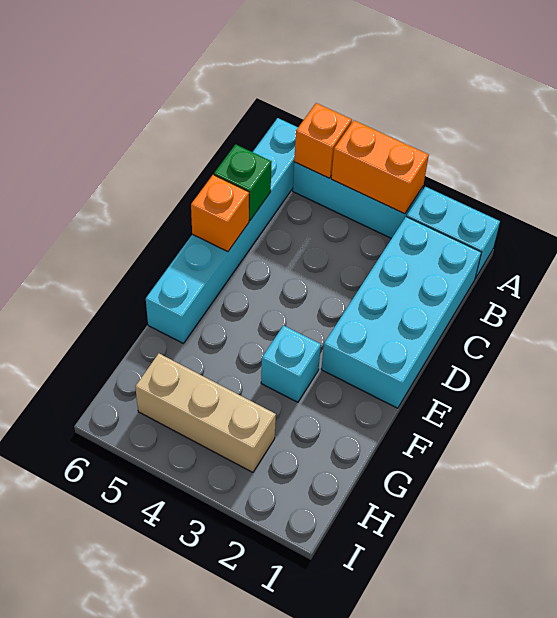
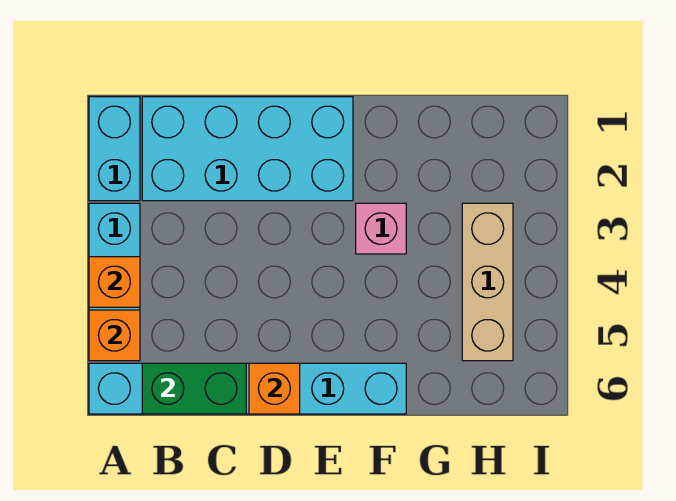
orange 1x2 brick [331,120,429,214] -> orange 1x1 brick [89,257,140,307]
green 1x1 brick [214,144,272,220] -> green 1x2 brick [142,363,246,414]
cyan 1x1 brick [261,326,321,402] -> pink 1x1 brick [356,203,406,254]

